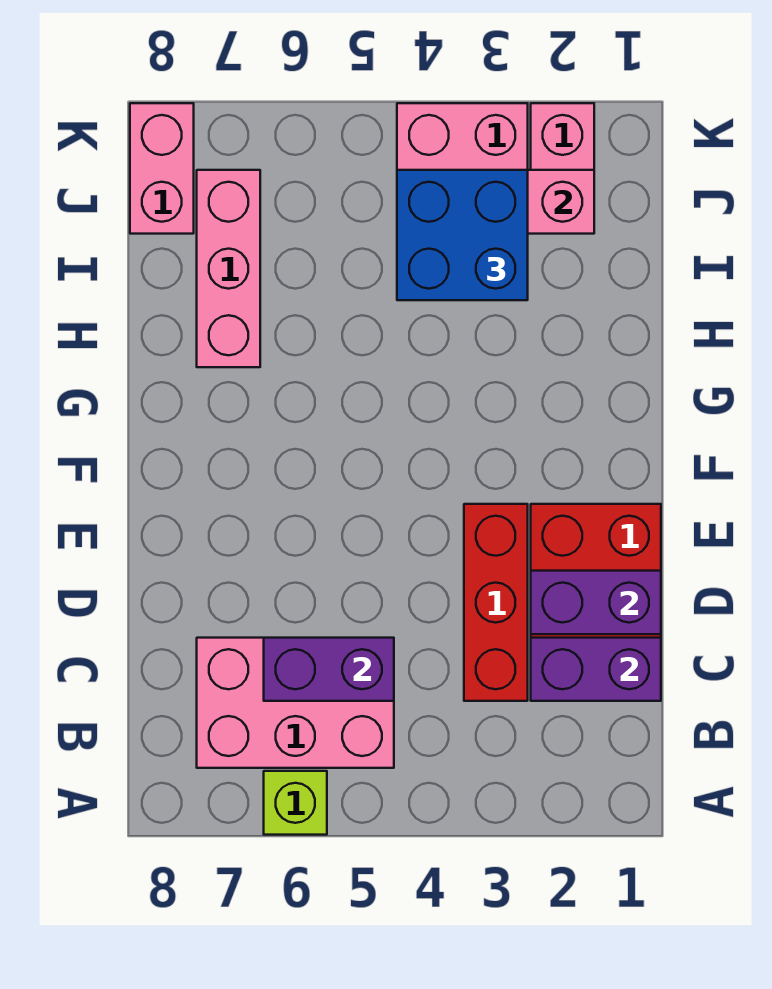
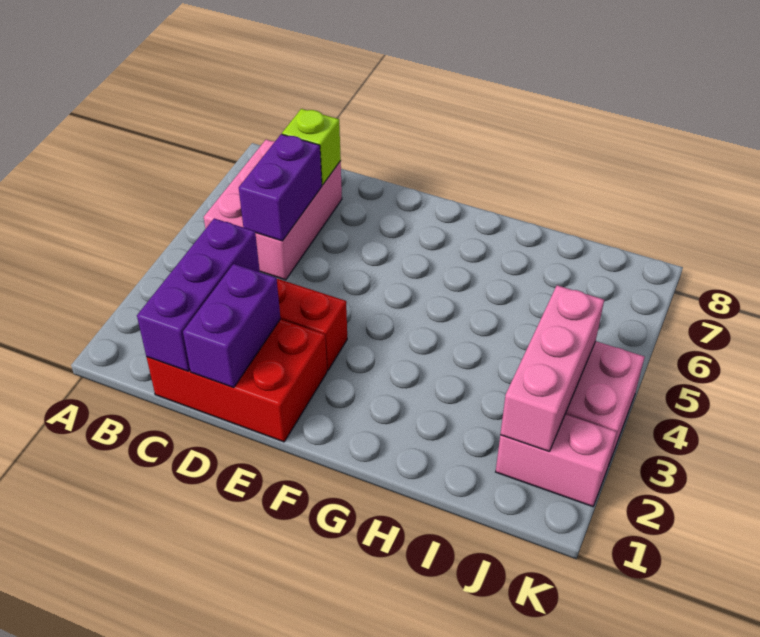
lime 1x1 brick [264,771,327,835] -> lime 1x1 brick moved to [282,109,341,185]
purple 1x2 brick [531,638,661,701] -> purple 1x3 brick [137,218,260,371]
pink 1x3 brick [197,170,260,367] -> none
blue 2x2 brick [397,170,528,300] -> none
pink 1x2 brick [130,103,194,234] -> none

